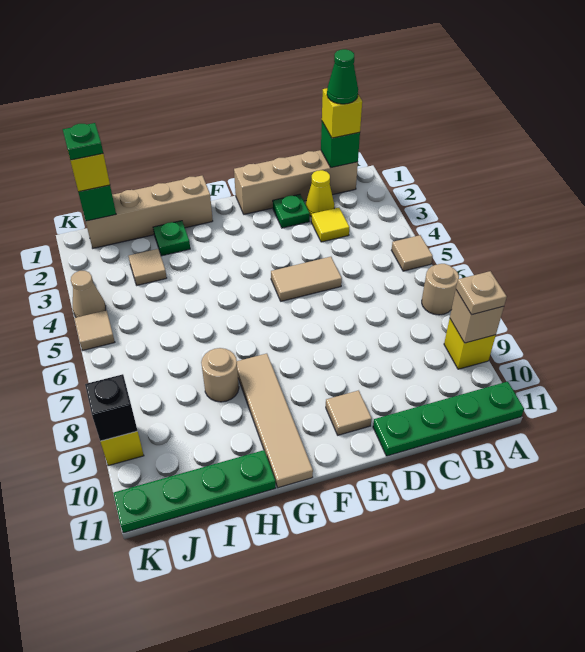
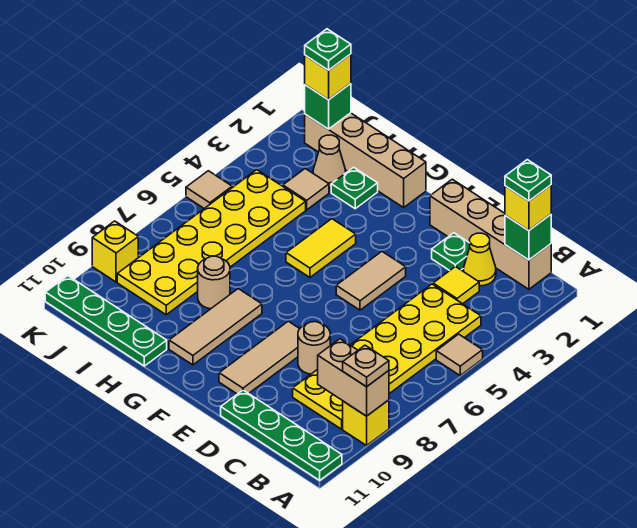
tan 1x1 round brick [422,264,459,315] -> tan 1x1 round brick moved to [298,322,330,374]
tan 1x1 brick [450,290,504,343] -> tan 1x2 brick [318,339,389,416]
green 1x1 cone [327,49,358,104] -> green 1x1 plate [505,160,551,201]
none -> yellow 2x6 plate [293,284,481,429]
tan 1x2 tile [271,257,342,301] -> tan 1x2 tile turned to [336,252,406,310]
tan 1x1 tile [326,390,372,435] -> tan 1x3 tile [219,321,300,394]
none -> yellow 1x2 tile [286,219,356,277]
tan 1x4 tile [237,354,313,488] -> tan 1x3 tile [169,289,262,365]
none -> yellow 2x6 plate [117,170,306,315]
tan 1x1 cone [71,271,106,317] -> tan 1x1 cone moved to [313,135,346,188]
black 1x1 brick [85,374,138,441] -> none

